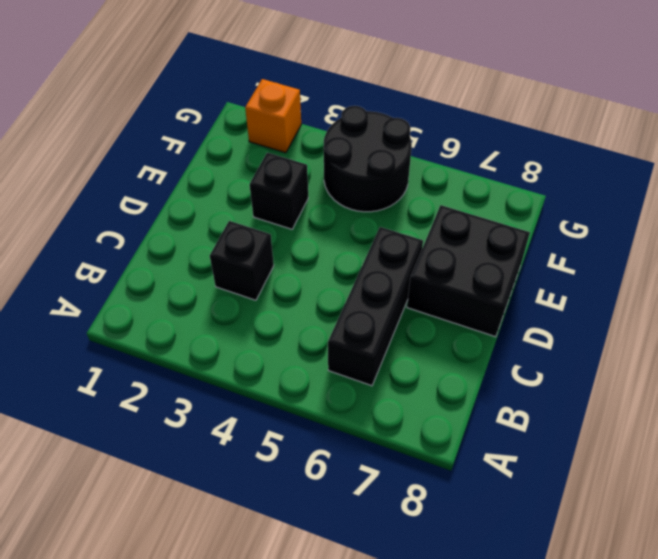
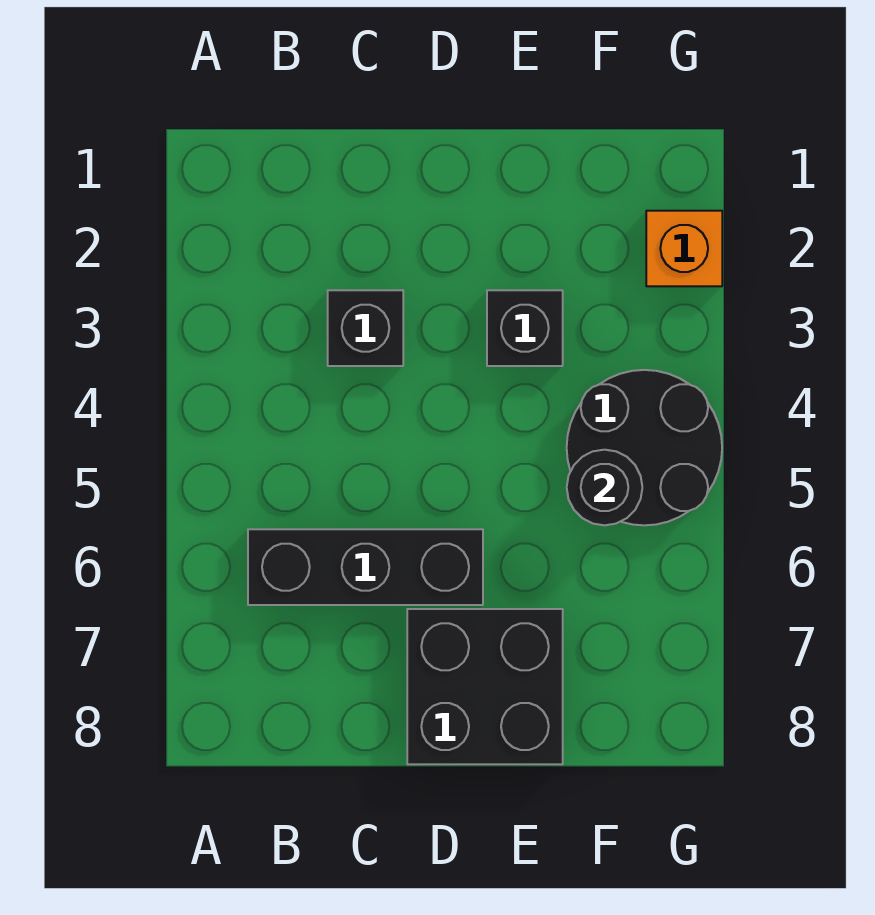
none -> black 1x1 round brick [567,450,642,525]

